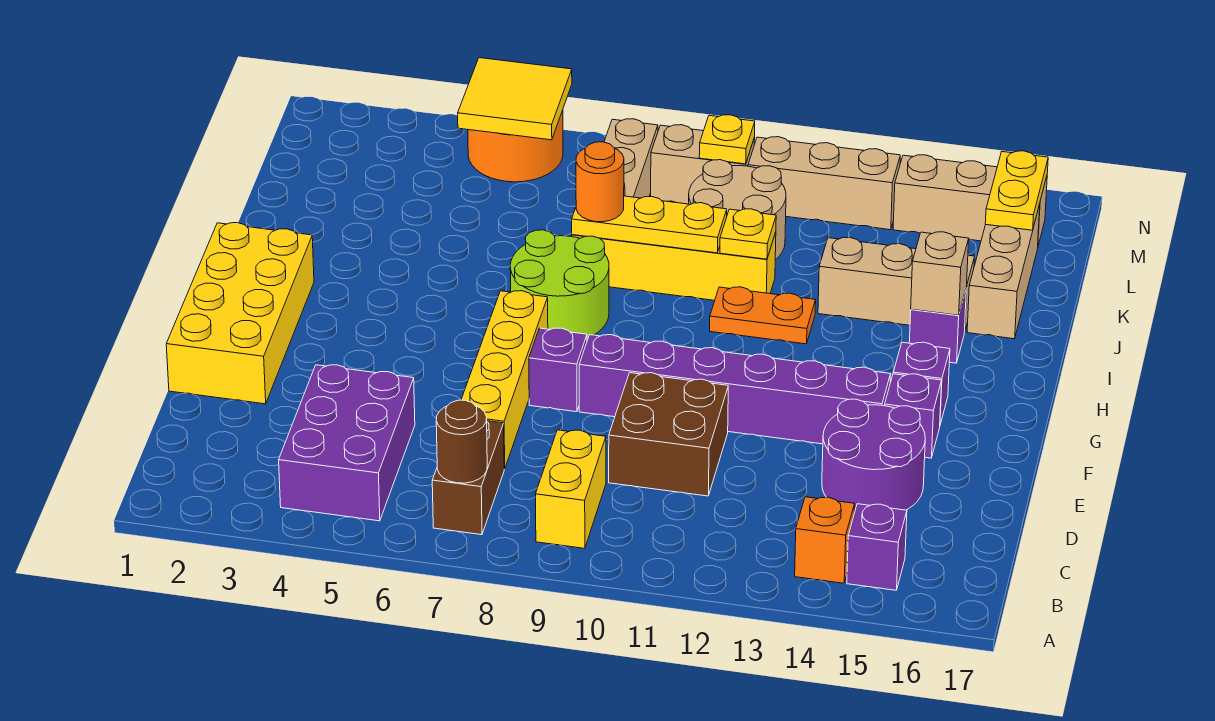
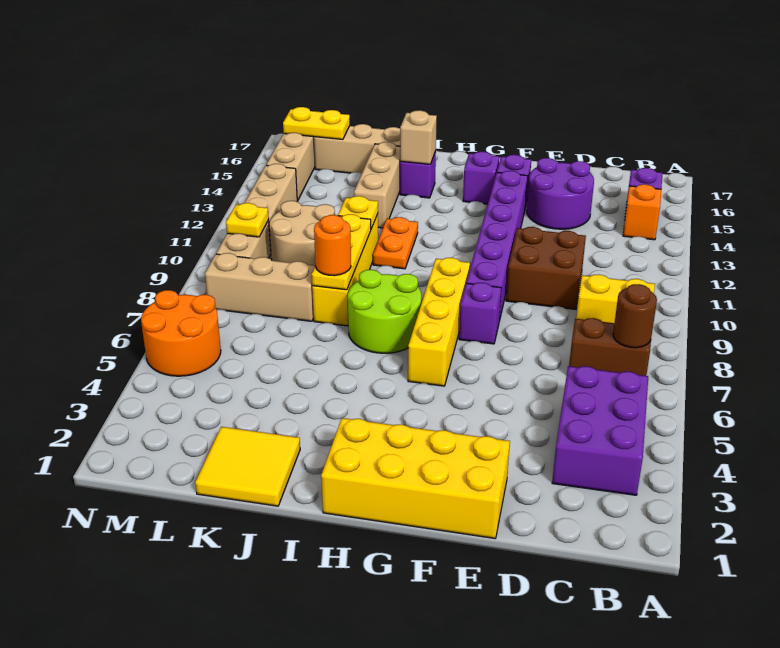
purple 2x3 brick [279,365,415,521] -> purple 2x3 brick turned to [552,366,648,495]
yellow 1x4 brick [461,291,548,469] -> yellow 1x4 brick turned to [408,258,470,386]
yellow 2x2 tile [458,58,572,140] -> yellow 2x2 tile moved to [195,427,300,506]

